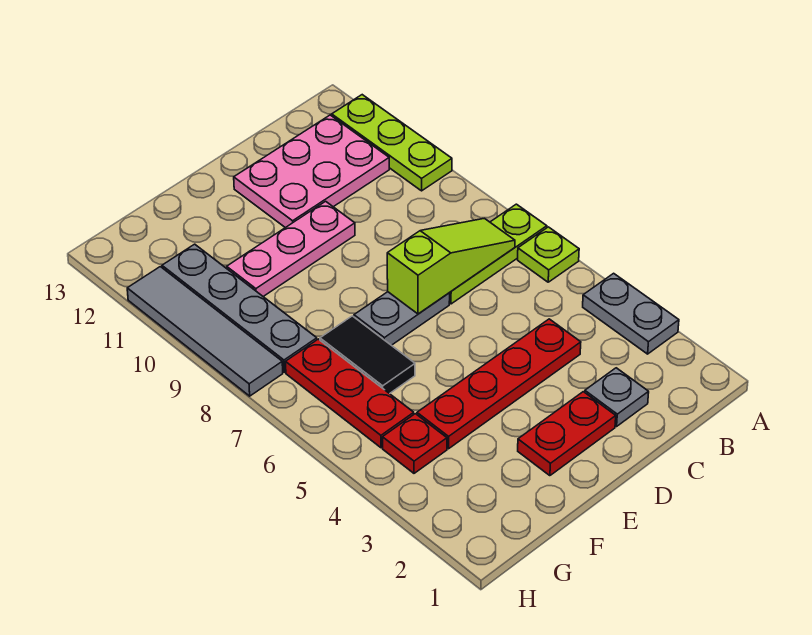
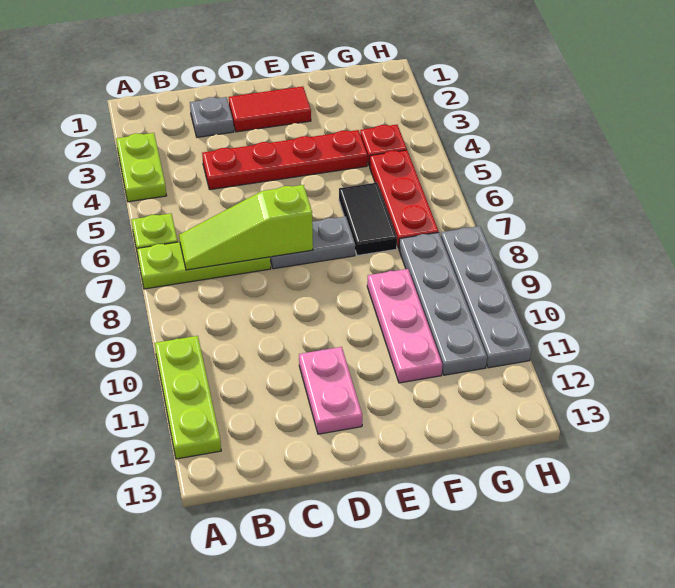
grey 1x2 plate [583,273,679,354] -> lime 1x2 plate [116,133,167,202]
pink 2x3 plate [234,115,389,228] -> pink 1x2 plate [299,347,362,434]
red 1x2 plate [518,392,616,476] -> red 1x2 tile [229,86,311,132]
pink 1x3 plate [227,201,355,296] -> pink 1x3 plate turned to [367,269,442,383]
grey 1x4 tile [127,267,283,396] -> grey 1x4 plate [441,226,531,368]

